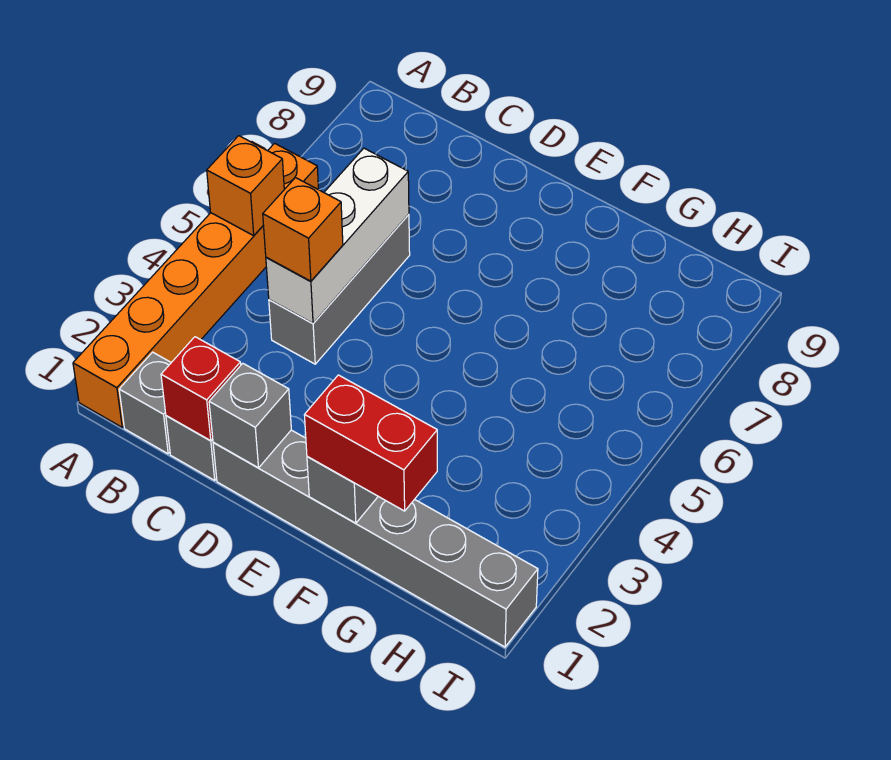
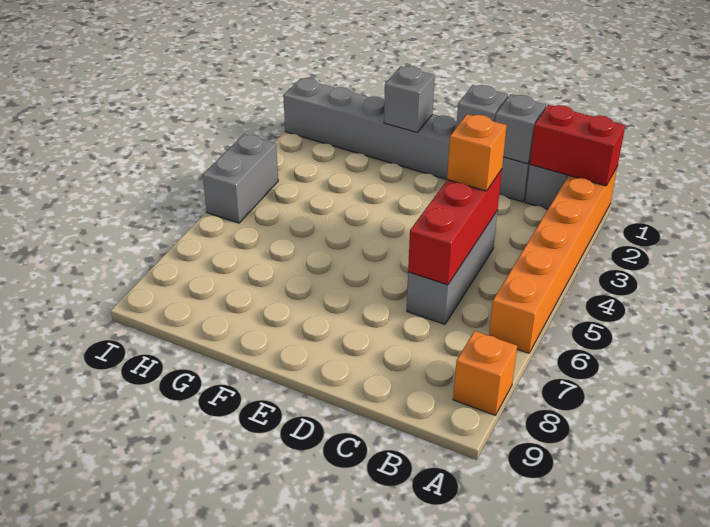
orange 1x1 brick [207,136,284,236] -> orange 1x1 brick moved to [453,331,517,415]
red 1x1 brick [161,337,241,440] -> grey 1x1 brick [495,95,546,164]
white 1x3 brick [266,148,409,323] -> red 1x3 brick [408,169,502,285]
red 1x2 brick [305,375,437,511] -> red 1x2 brick moved to [530,105,625,186]
none -> grey 1x2 brick [203,134,278,223]

